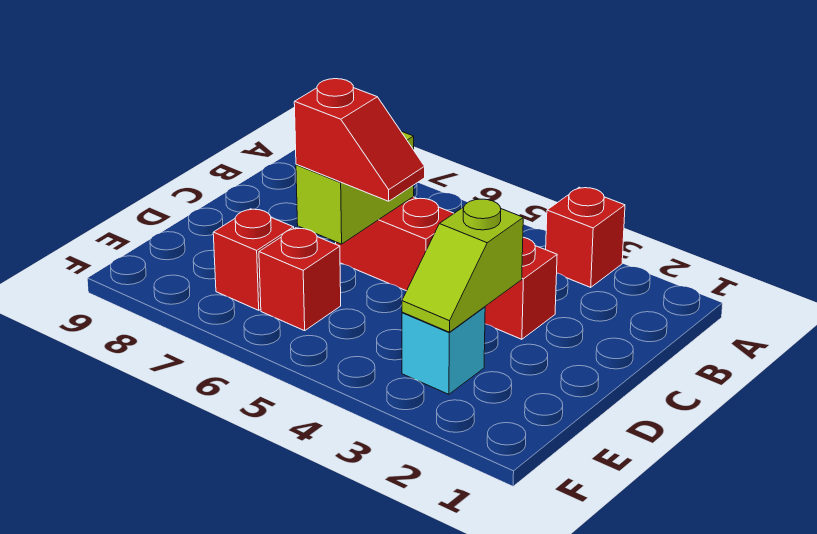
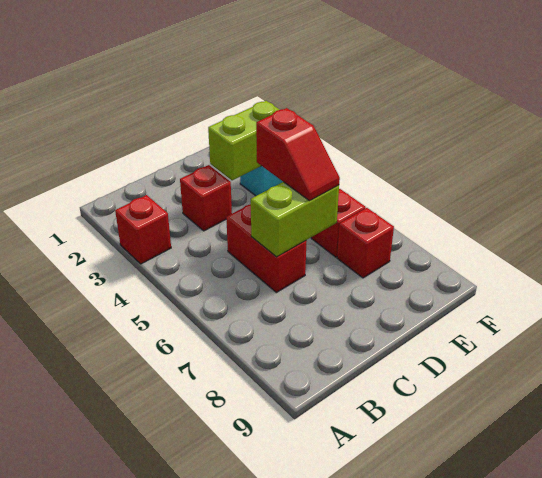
lime 1x2 slope [402,199,523,332] -> lime 1x2 brick [208,101,280,180]
red 1x2 slope [294,79,425,201] -> red 1x2 slope turned to [256,108,340,201]

